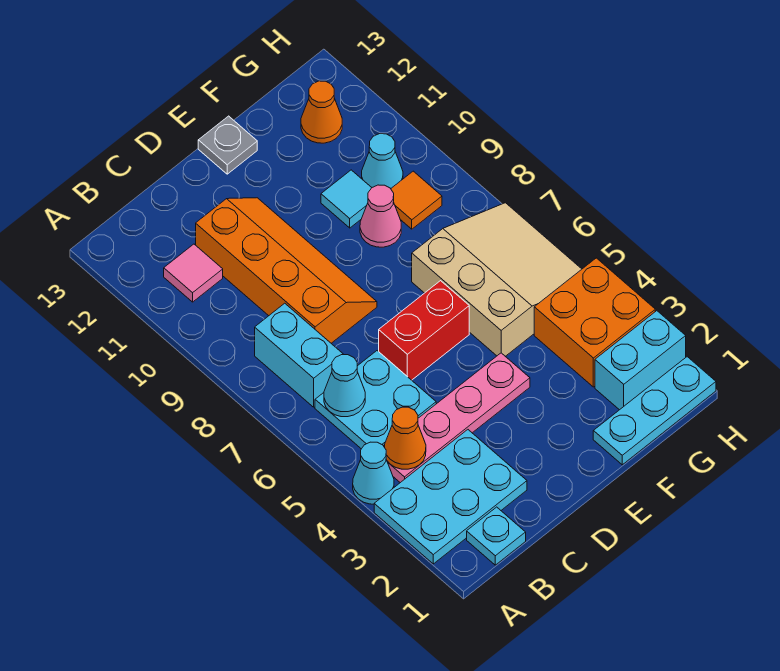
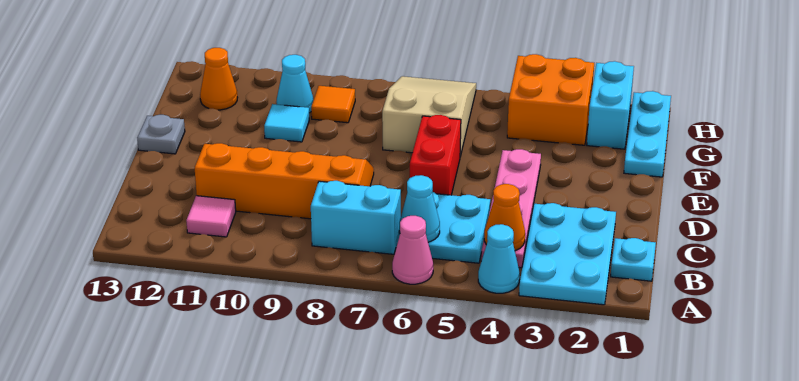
tan 3x3 slope [412,203,582,356] -> tan 2x3 slope [382,76,476,156]
pink 1x1 cone [360,185,401,247] -> pink 1x1 cone moved to [392,216,433,284]

